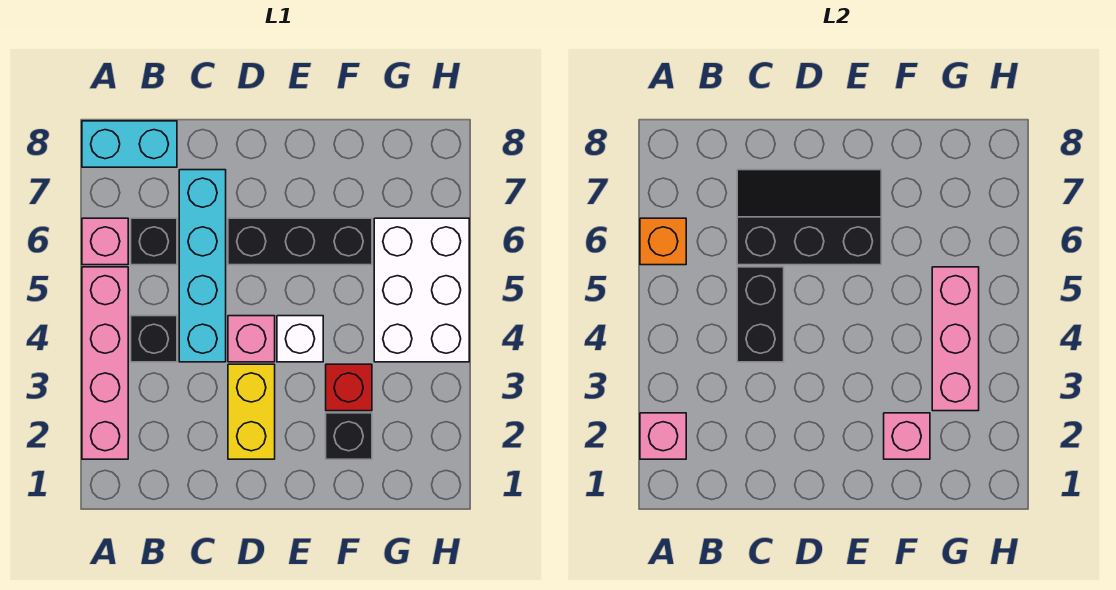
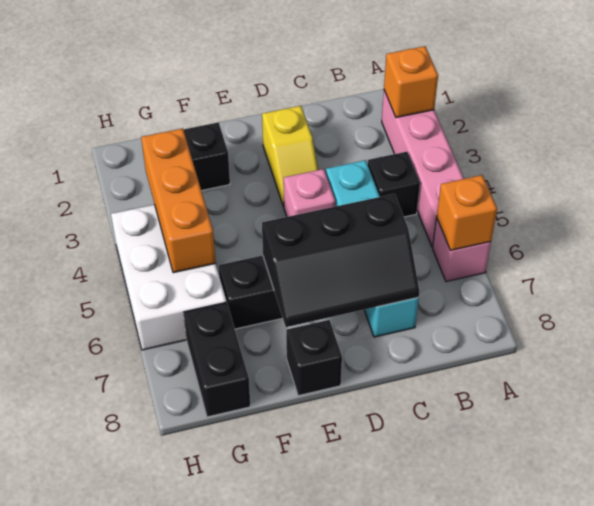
pink 1x1 brick [640,413,686,459] -> orange 1x1 brick [384,46,438,117]
cyan 1x2 brick [82,121,177,167] -> none
black 1x1 brick [131,218,177,265] -> black 1x1 brick moved to [286,320,342,396]
black 1x2 brick [737,267,784,362] -> black 1x2 brick moved to [184,302,250,417]
yellow 1x2 brick [228,364,275,459] -> yellow 1x2 slope [262,106,318,207]
white 1x1 brick [277,316,323,362] -> none
pink 1x1 brick [884,413,930,459] -> none
red 1x1 brick [326,364,372,411] -> none
pink 1x3 brick [932,267,979,411] -> orange 1x3 brick [141,128,216,273]

